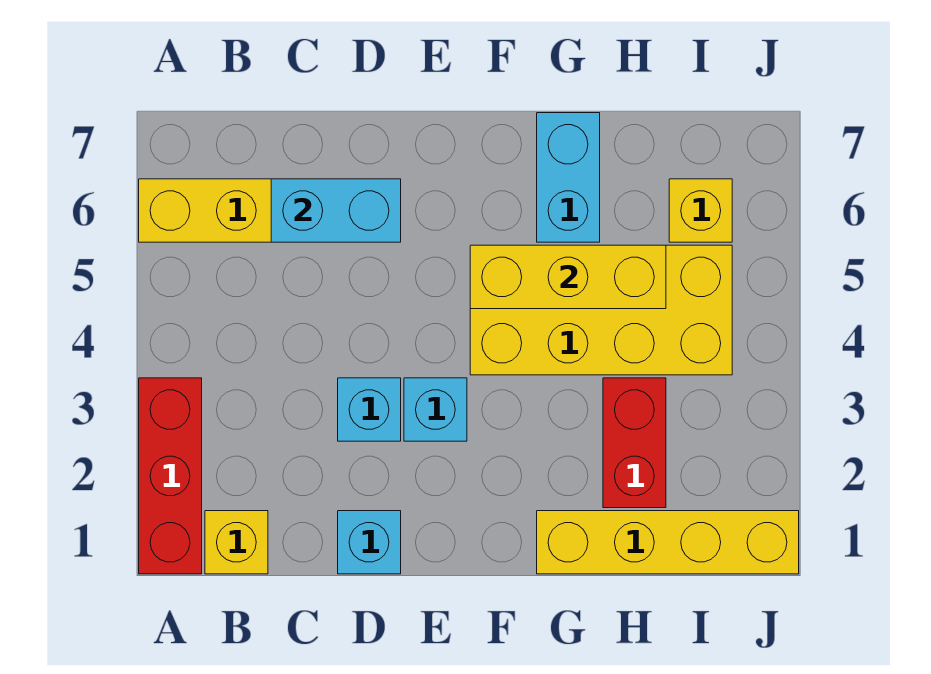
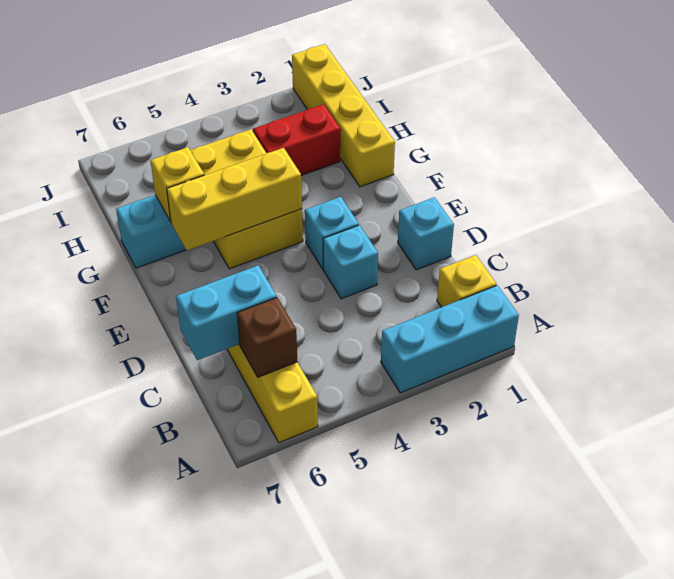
red 1x3 brick [139,378,202,574] -> cyan 1x3 brick [381,285,519,393]
none -> brown 1x1 brick [237,298,297,377]
cyan 1x2 brick [271,179,401,242] -> cyan 1x2 brick turned to [176,266,277,360]
yellow 2x4 brick [470,245,732,375] -> yellow 2x3 brick [190,129,303,269]
yellow 1x3 brick [470,245,666,309] -> yellow 1x3 brick turned to [167,148,302,250]
yellow 1x1 brick [669,179,732,242] -> yellow 1x1 brick moved to [151,147,204,221]

